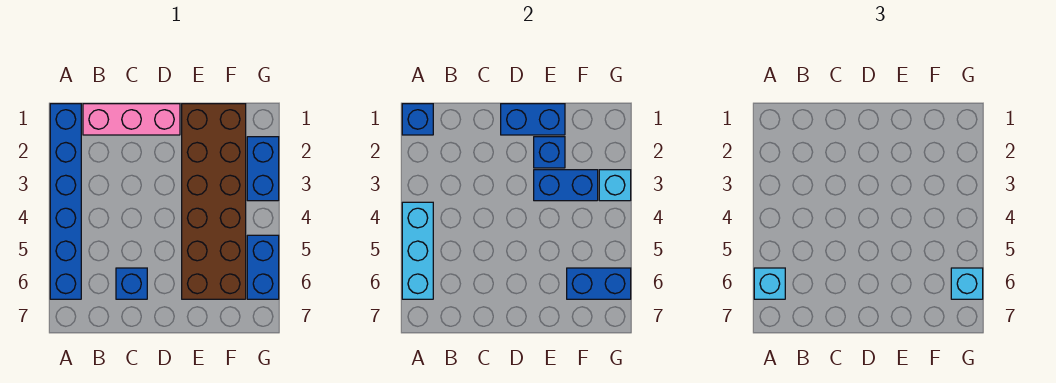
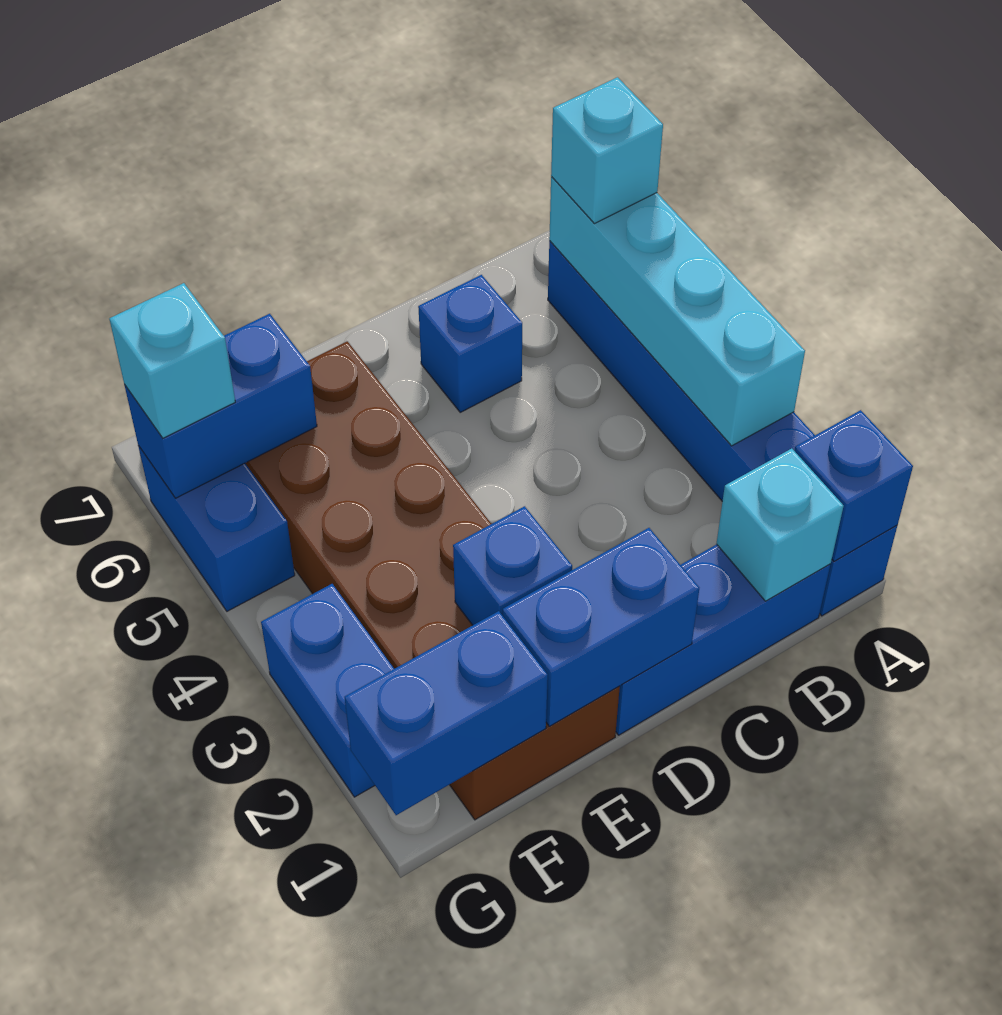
cyan 1x3 brick [402,202,433,299] -> cyan 1x4 brick [549,177,805,446]
pink 1x3 brick [83,104,180,135] -> blue 1x3 brick [616,544,830,735]
blue 1x2 brick [534,170,598,201] -> blue 1x2 brick moved to [345,611,548,815]
cyan 1x1 brick [599,170,631,201] -> cyan 1x1 brick moved to [716,448,844,601]

